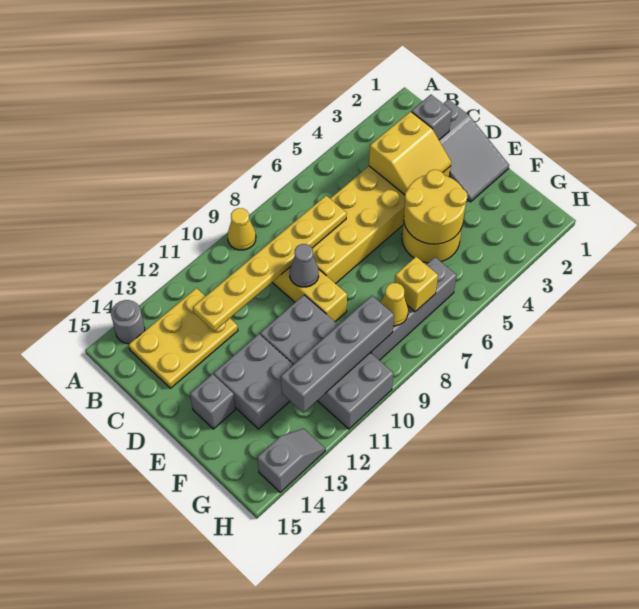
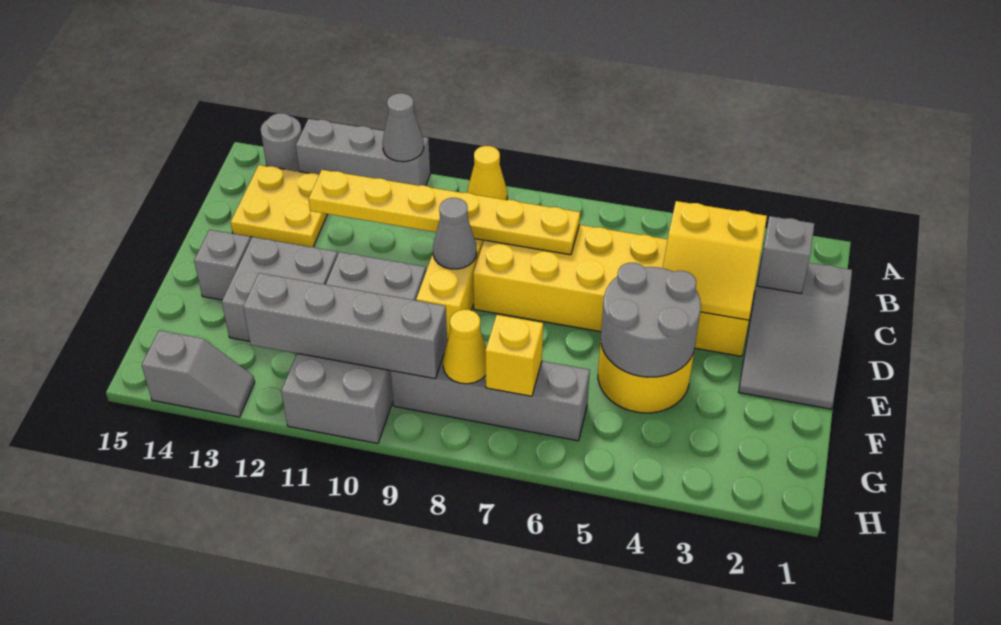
none -> grey 1x3 brick [296,119,430,186]
none -> grey 1x1 cone [382,93,424,162]
yellow 2x3 plate [129,288,238,388] -> yellow 2x2 plate [231,165,328,247]
yellow 2x2 round brick [404,170,467,244] -> grey 2x2 round brick [601,263,701,377]

